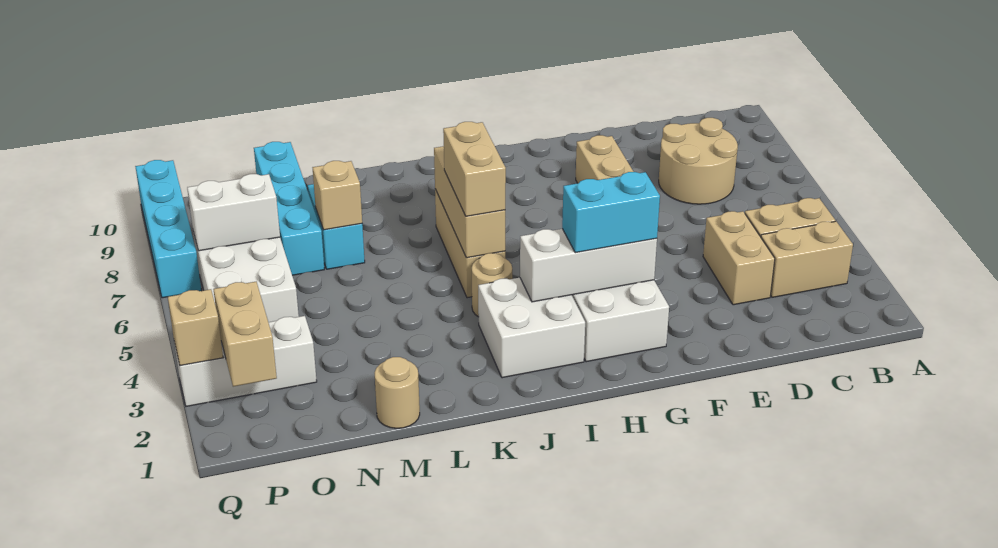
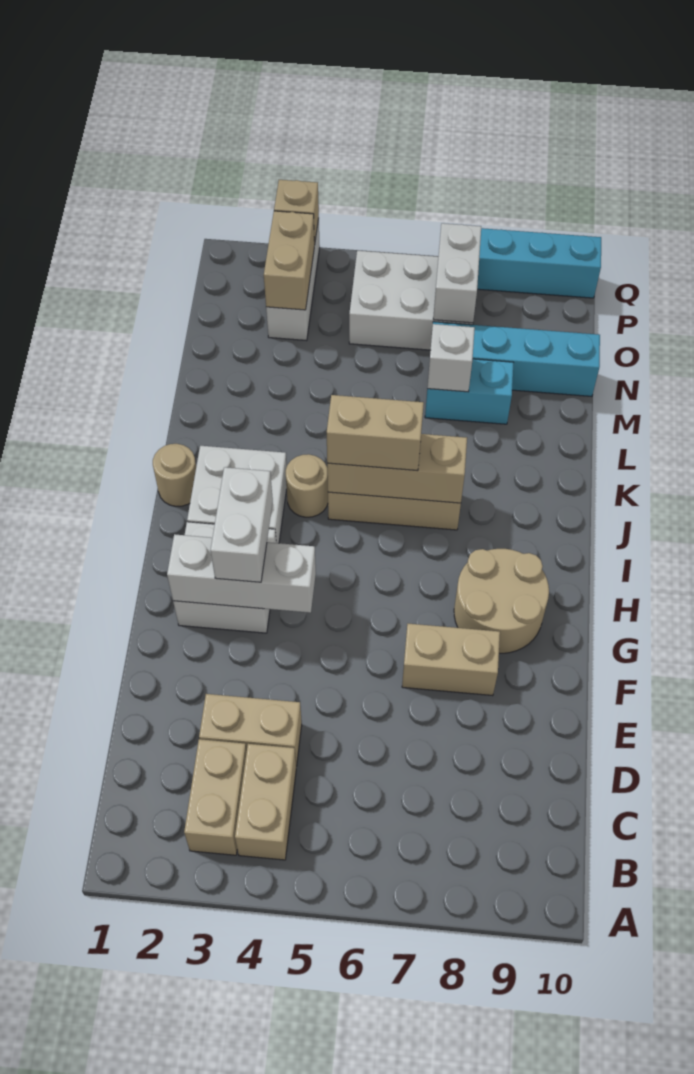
tan 2x2 round brick [659,118,738,204] -> tan 2x2 round brick moved to [454,549,549,653]
white 1x3 brick [520,229,657,302] -> white 1x3 brick turned to [167,534,316,613]
cyan 1x2 brick [562,172,660,253] -> white 1x2 brick [211,467,273,582]
tan 1x1 round brick [375,357,420,428] -> tan 1x1 round brick moved to [153,444,196,506]
tan 1x1 brick [313,161,362,230] -> white 1x1 brick [427,324,475,392]
tan 1x2 brick [213,282,277,387] -> tan 1x2 brick turned to [264,211,314,310]

